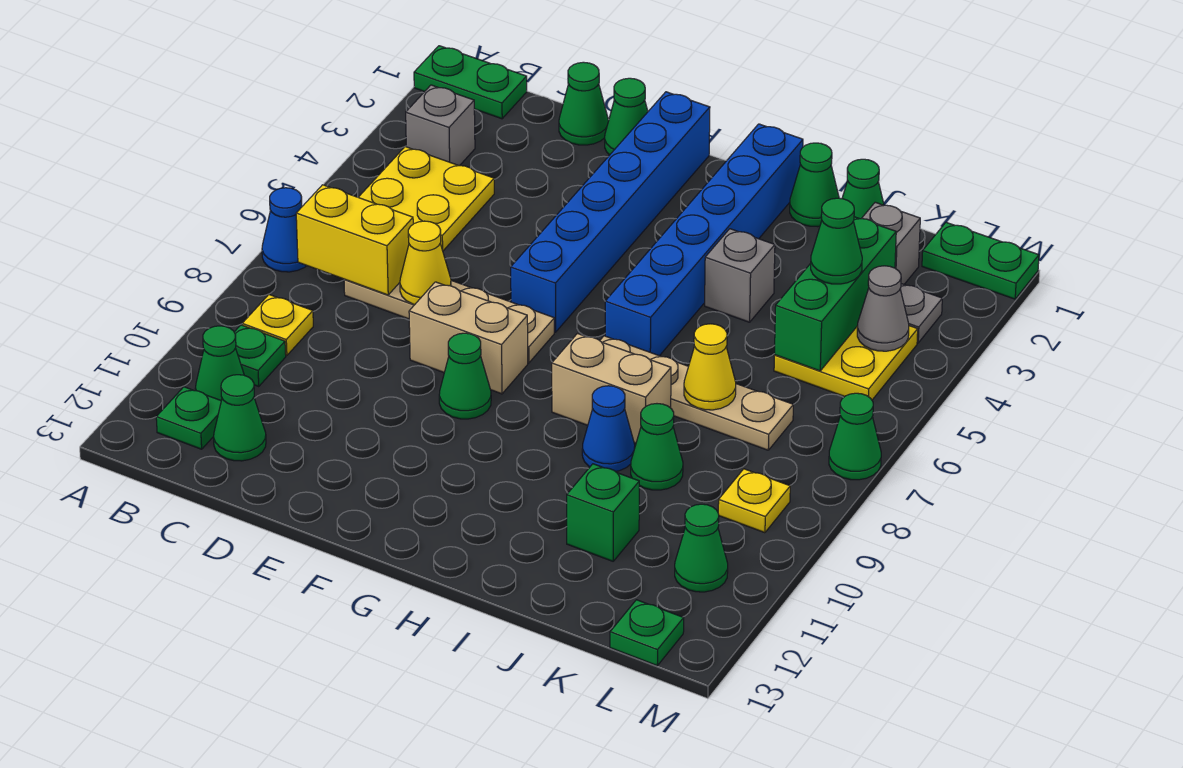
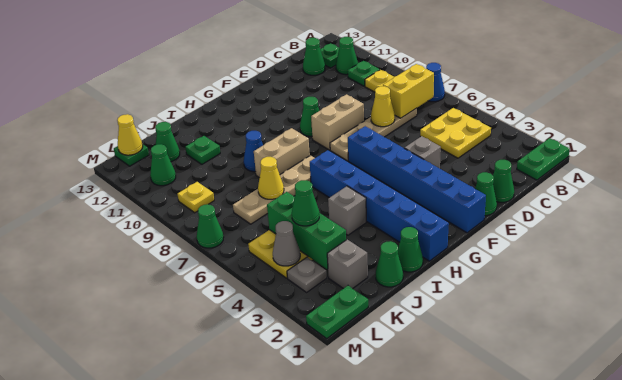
grey 1x1 brick [406,85,475,166] -> grey 1x1 brick moved to [404,136,441,169]
green 1x1 cone [631,404,683,490] -> green 1x1 cone moved to [155,122,180,162]
green 1x1 brick [567,464,639,561] -> green 1x1 plate [185,136,220,164]
none -> yellow 1x1 cone [117,114,143,155]

